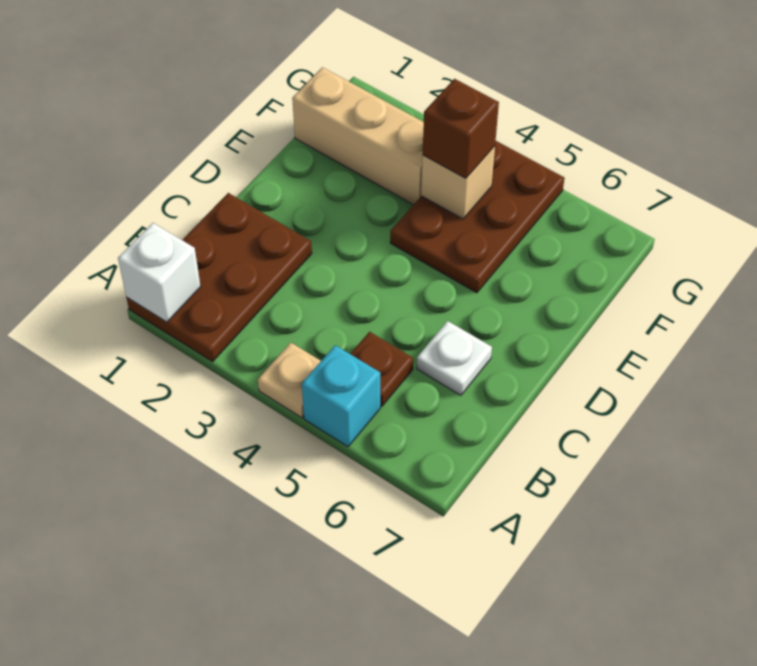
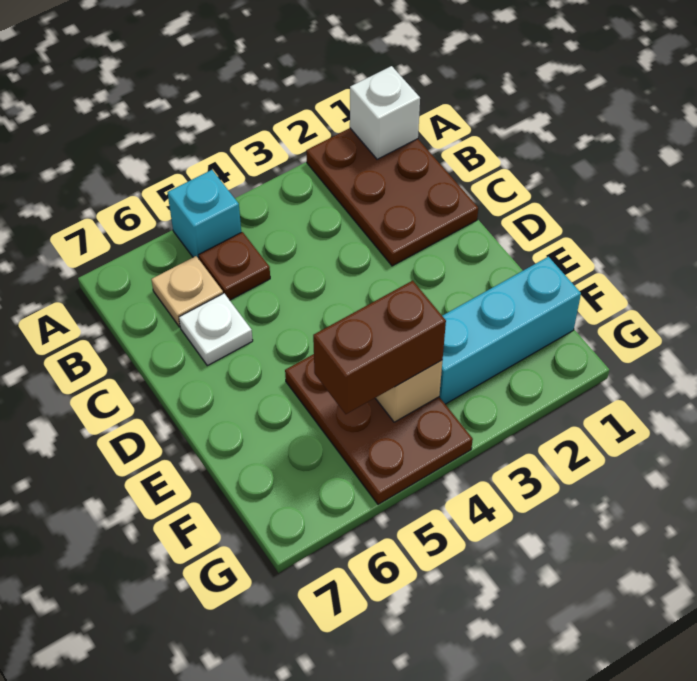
tan 1x1 plate [258,343,321,418] -> tan 1x1 plate moved to [151,256,223,327]
tan 1x3 brick [292,67,424,205] -> cyan 1x3 brick [439,257,581,404]
brown 1x1 brick [423,79,499,178] -> brown 1x2 brick [313,281,446,414]

